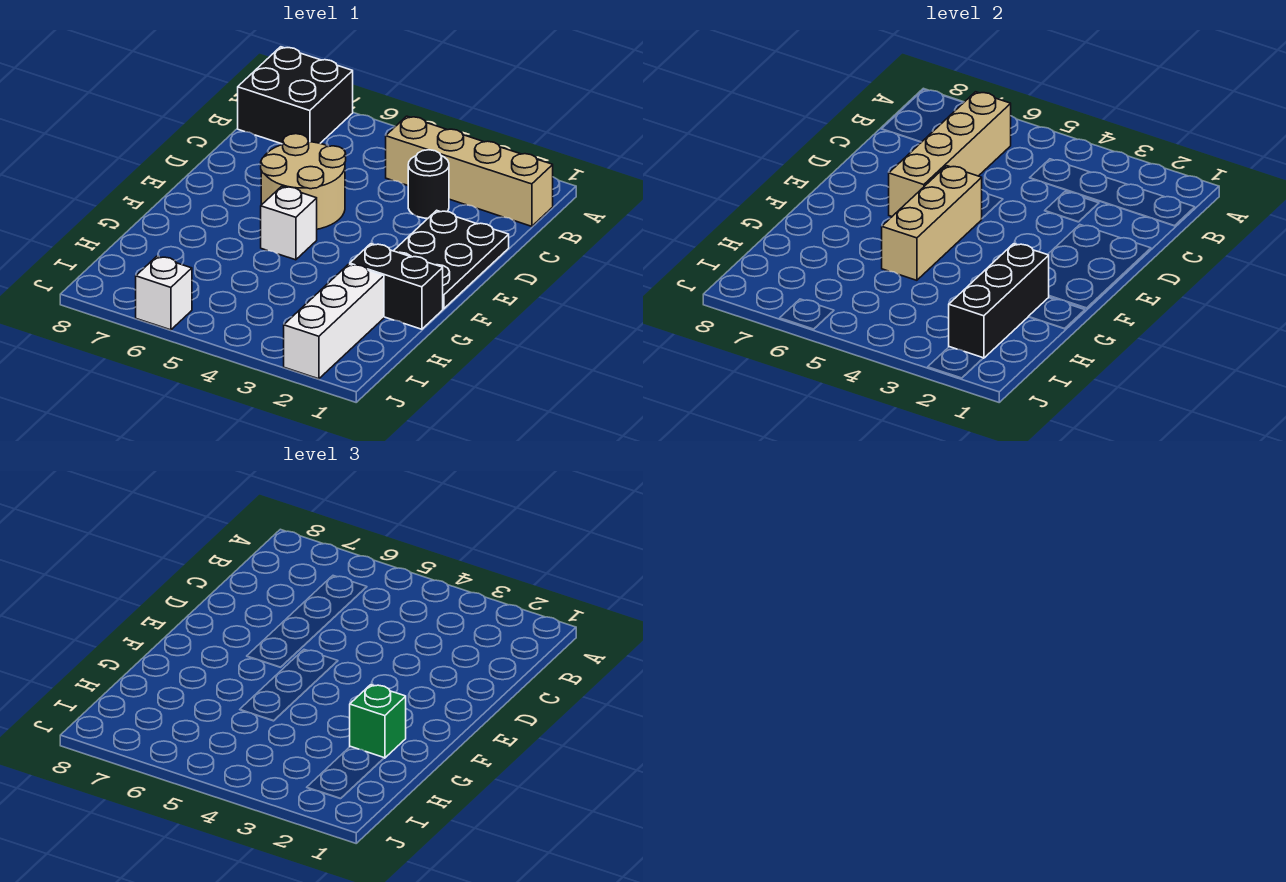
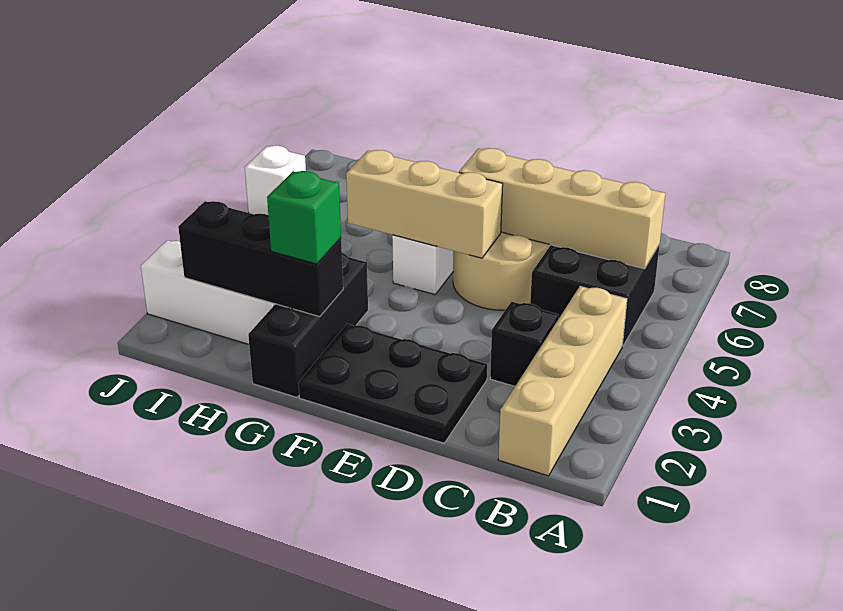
black 2x2 brick [238,47,353,144] -> black 2x2 brick moved to [530,245,659,346]
black 1x1 round brick [408,150,449,218] -> black 1x1 brick [490,302,559,386]
black 1x2 brick [350,244,443,329] -> black 1x3 brick [248,253,368,397]

